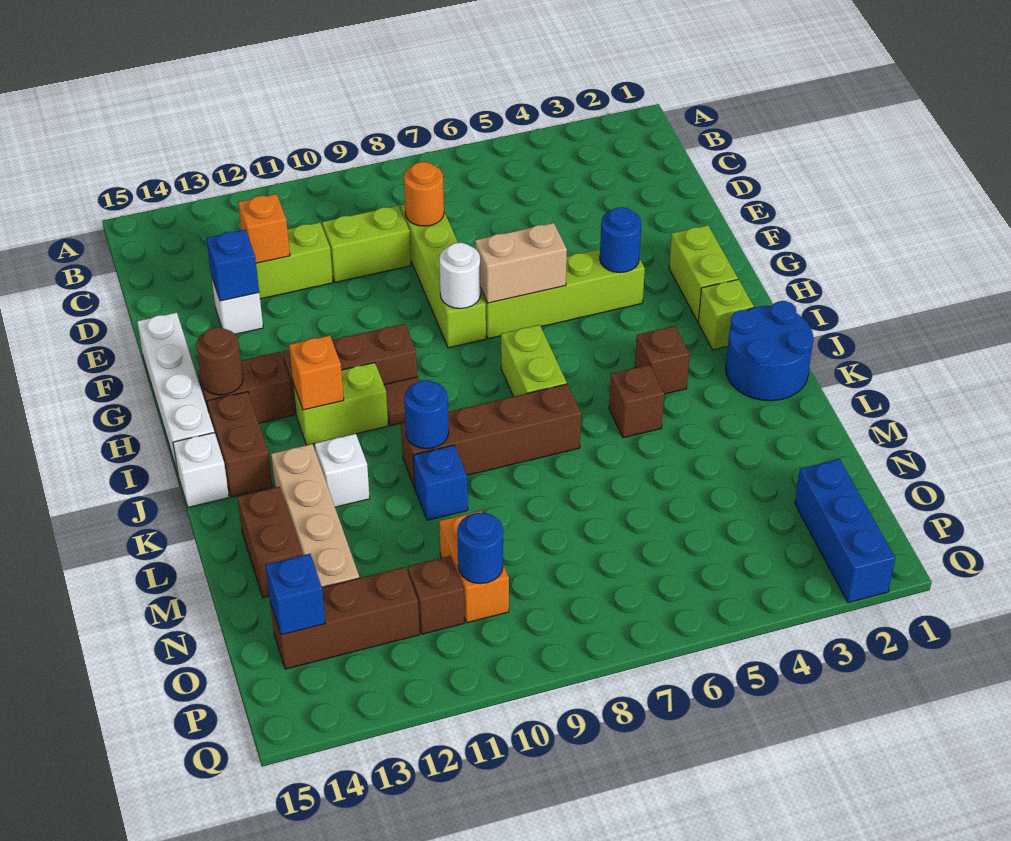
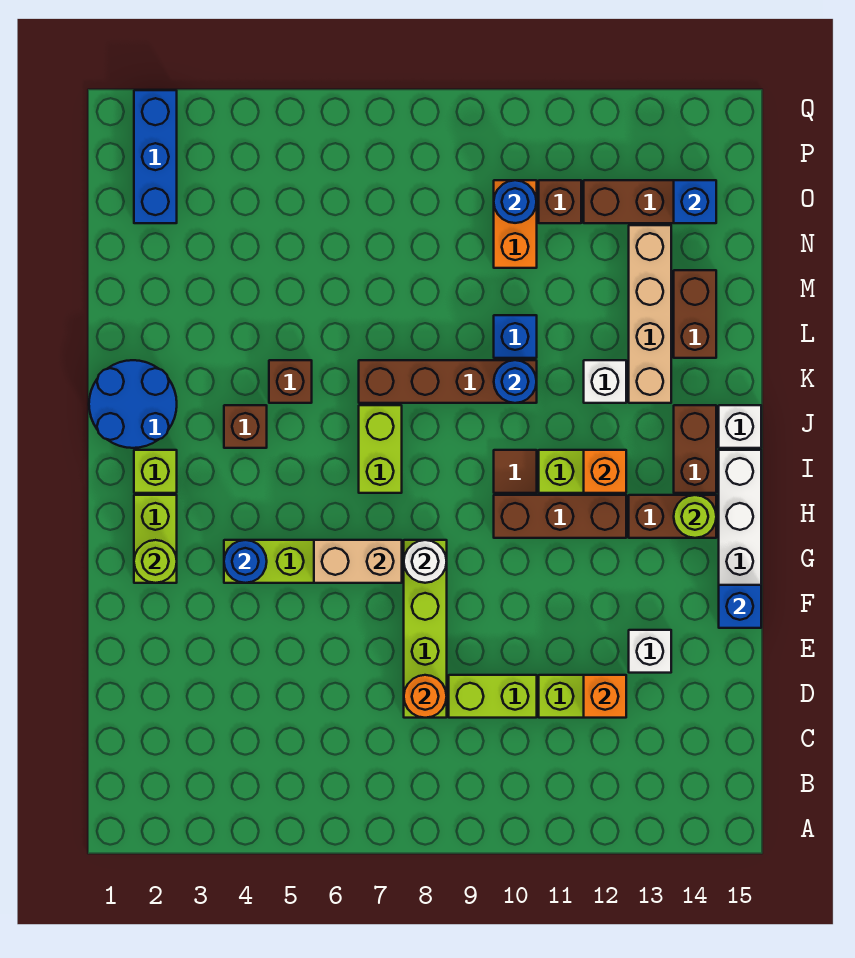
blue 1x1 brick [206,230,259,301] -> blue 1x1 brick moved to [719,585,761,628]
none -> lime 1x1 round brick [134,540,177,583]
brown 1x1 round brick [196,328,243,395] -> lime 1x1 round brick [674,495,716,538]

